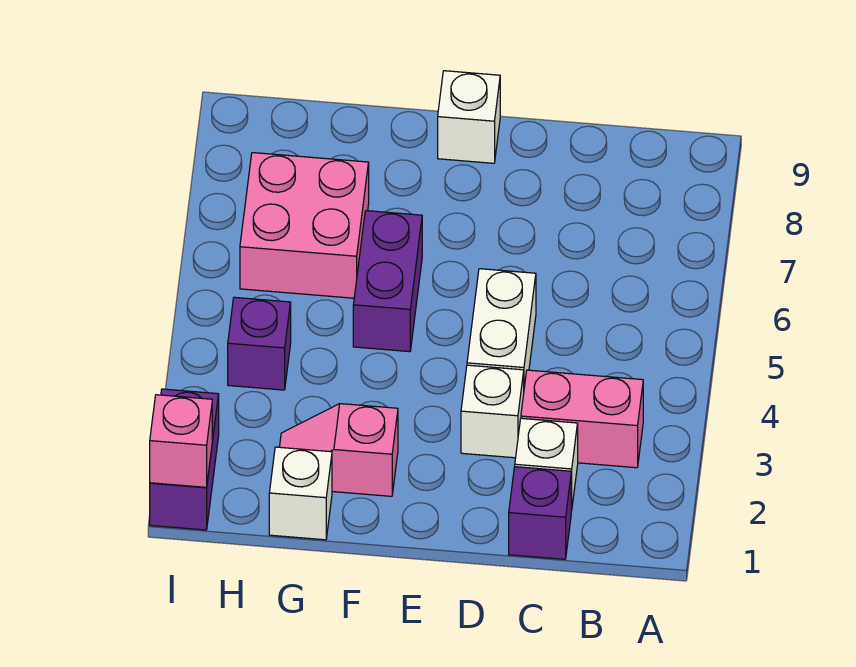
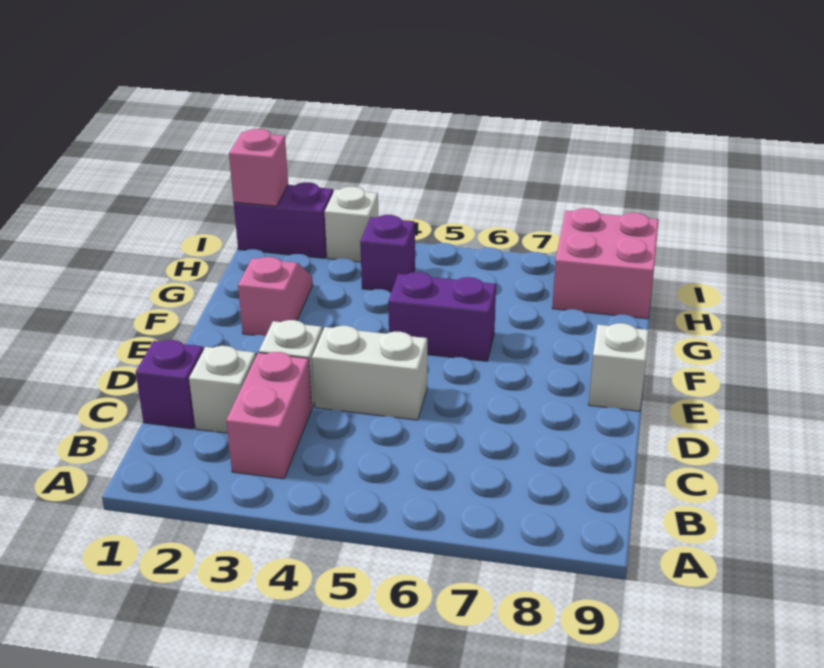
white 1x1 brick [269,447,332,540] -> white 1x1 brick moved to [325,187,379,262]
pink 2x2 brick [240,153,369,298] -> pink 2x2 brick moved to [552,208,659,319]

